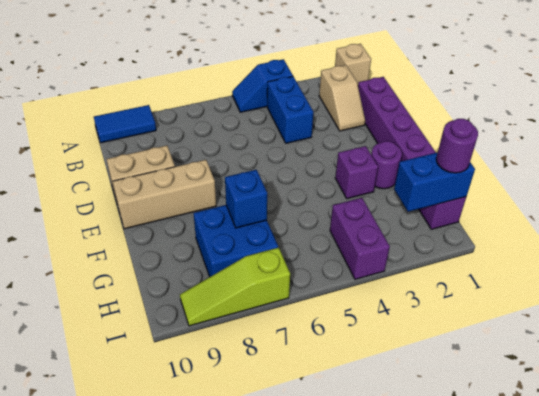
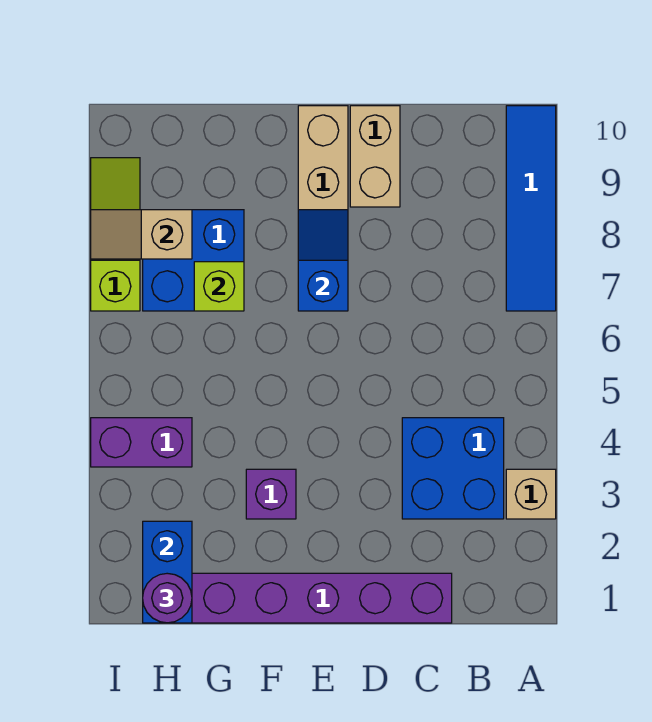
tan 1x1 brick [335,44,371,84] -> tan 1x1 brick moved to [506,469,556,519]
blue 1x2 slope [232,59,293,112] -> blue 1x2 slope moved to [298,210,348,311]
blue 1x2 tile [94,105,156,143] -> blue 1x4 tile [506,106,556,311]
tan 1x2 slope [319,65,365,131] -> tan 1x2 slope moved to [91,210,192,259]
blue 1x2 brick [267,76,313,143] -> blue 2x2 brick [402,418,504,519]
purple 1x1 round brick [371,141,402,189] -> none
blue 1x1 brick [225,170,267,228] -> lime 1x1 brick [194,262,244,311]

